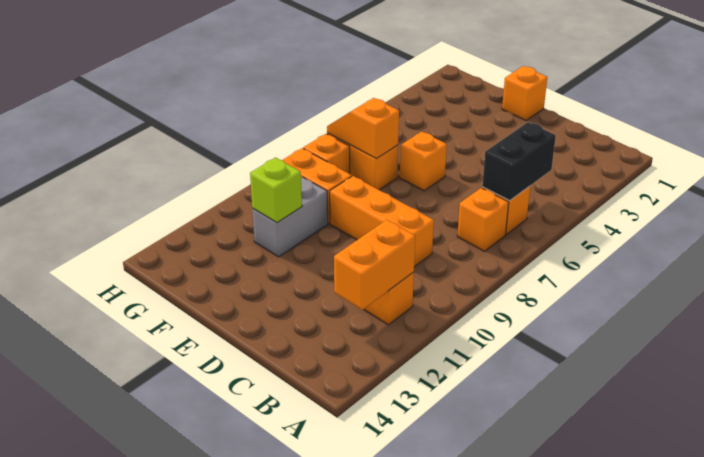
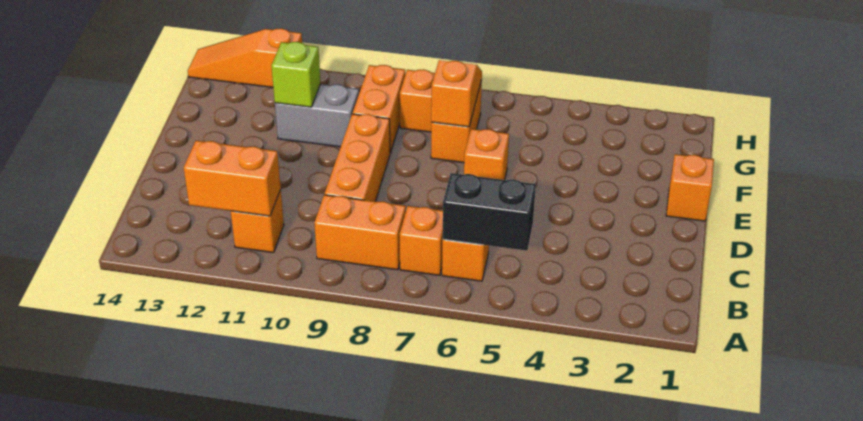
none -> orange 1x2 brick [314,195,406,270]
none -> orange 1x3 slope [188,28,302,87]

